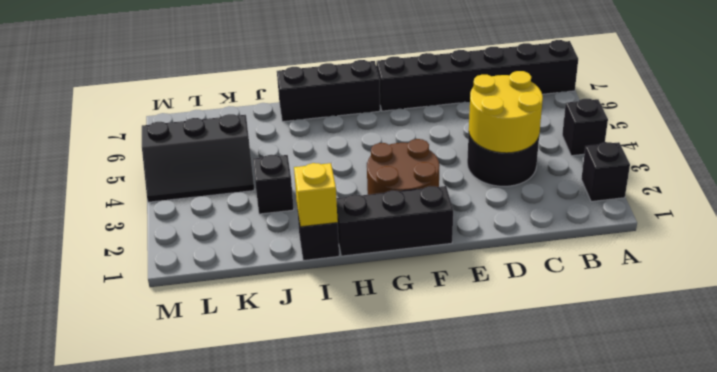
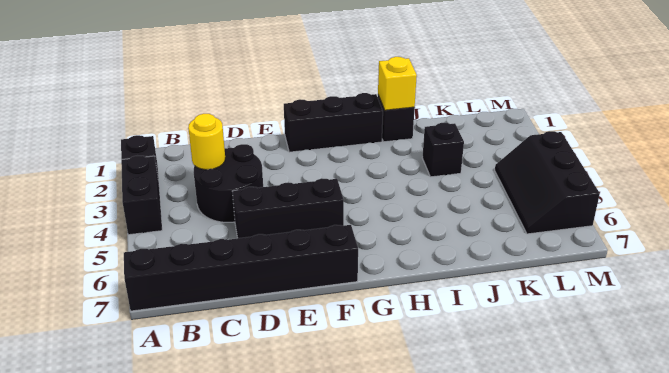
black 1x1 brick [562,99,608,156] -> black 1x2 brick [121,156,162,235]
yellow 2x2 round brick [469,71,543,153] -> yellow 1x1 round brick [188,114,225,170]
brown 2x2 round brick [367,139,440,195] -> none
black 1x3 brick [277,60,380,122] -> black 1x3 brick moved to [232,178,344,238]
black 2x3 slope [142,114,254,202] -> black 2x3 slope turned to [495,131,600,234]

